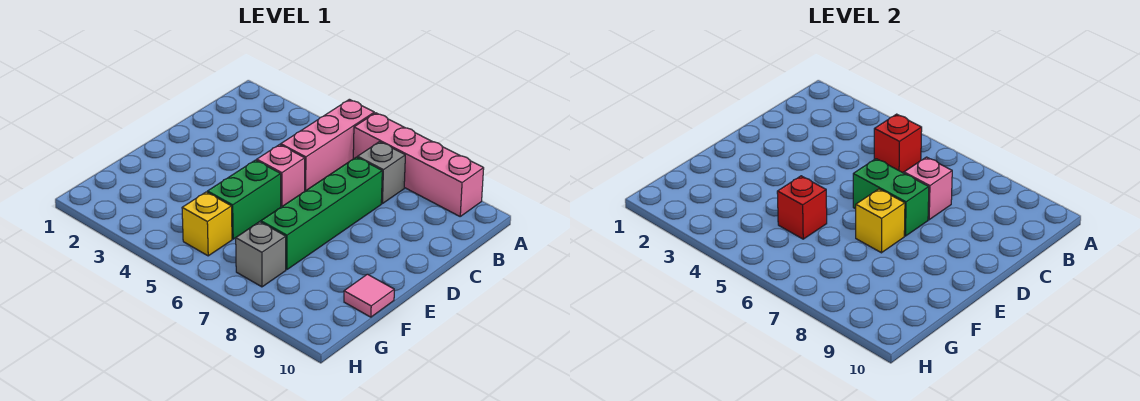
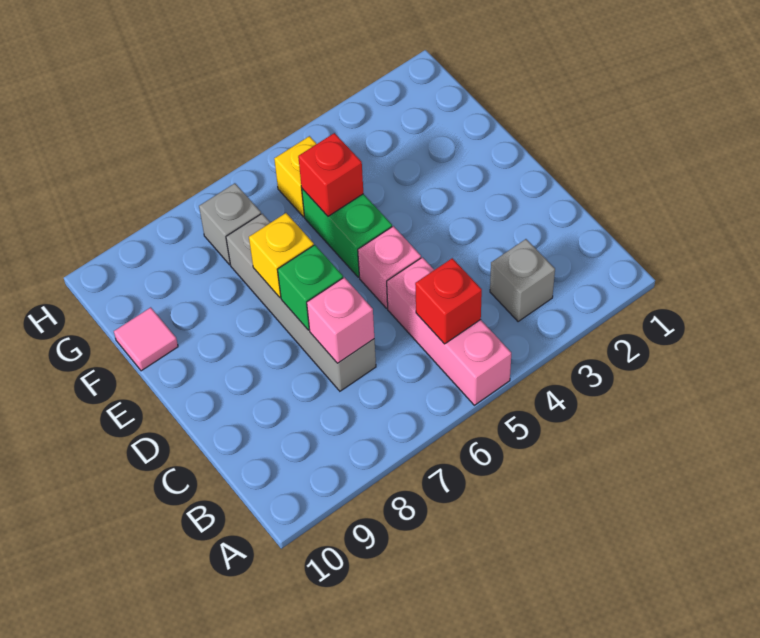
pink 1x4 brick [353,113,484,216] -> none
grey 1x1 brick [358,142,405,204] -> grey 1x1 brick moved to [490,239,555,322]
green 1x4 brick [261,157,382,270] -> grey 1x4 brick [226,214,376,391]
green 1x2 brick [853,159,929,236] -> green 1x1 brick [277,245,343,330]

